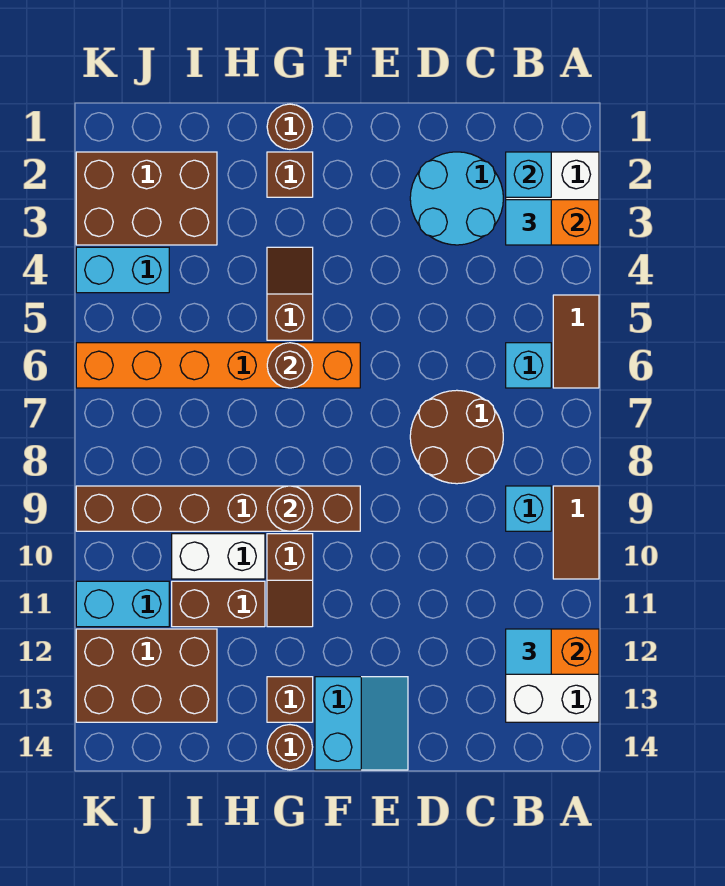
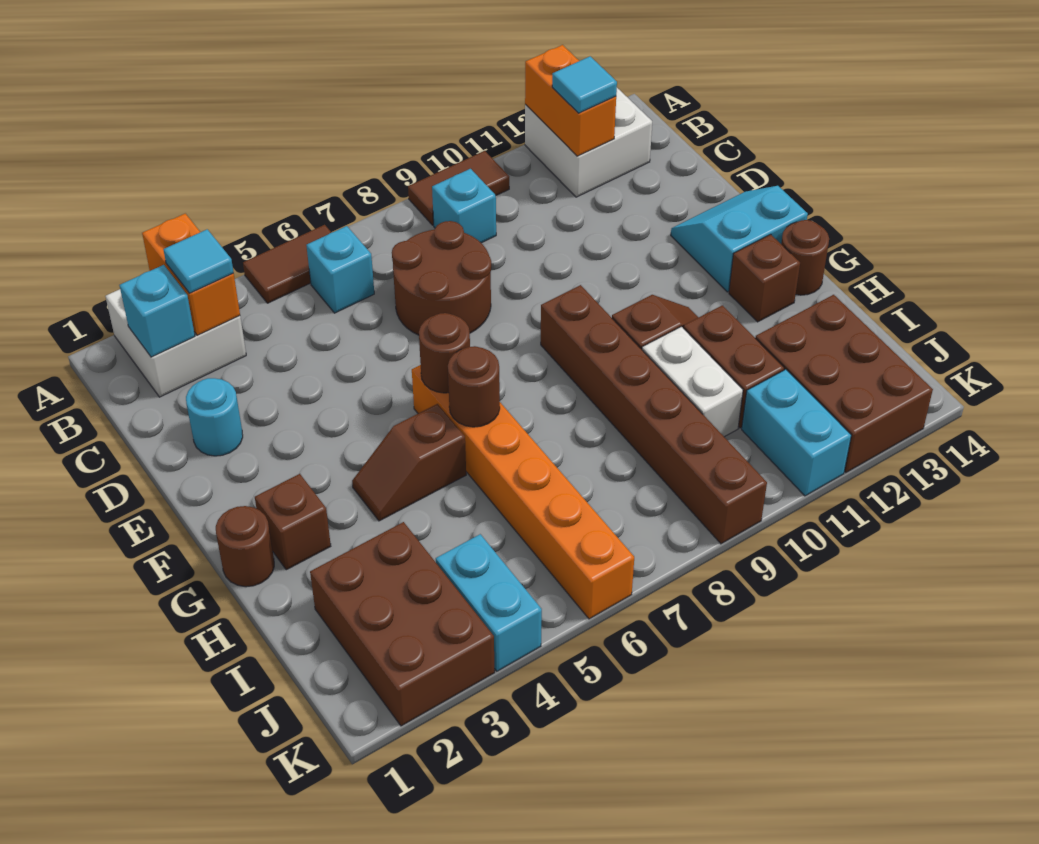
cyan 2x2 round brick [410,152,503,245] -> cyan 1x1 round brick [186,378,243,456]
brown 1x1 round brick [267,486,313,531] -> brown 1x1 round brick moved to [419,313,470,393]

